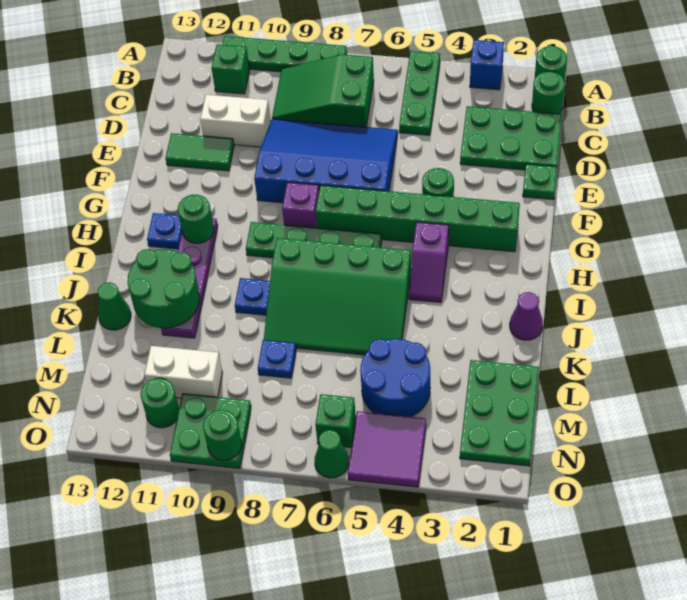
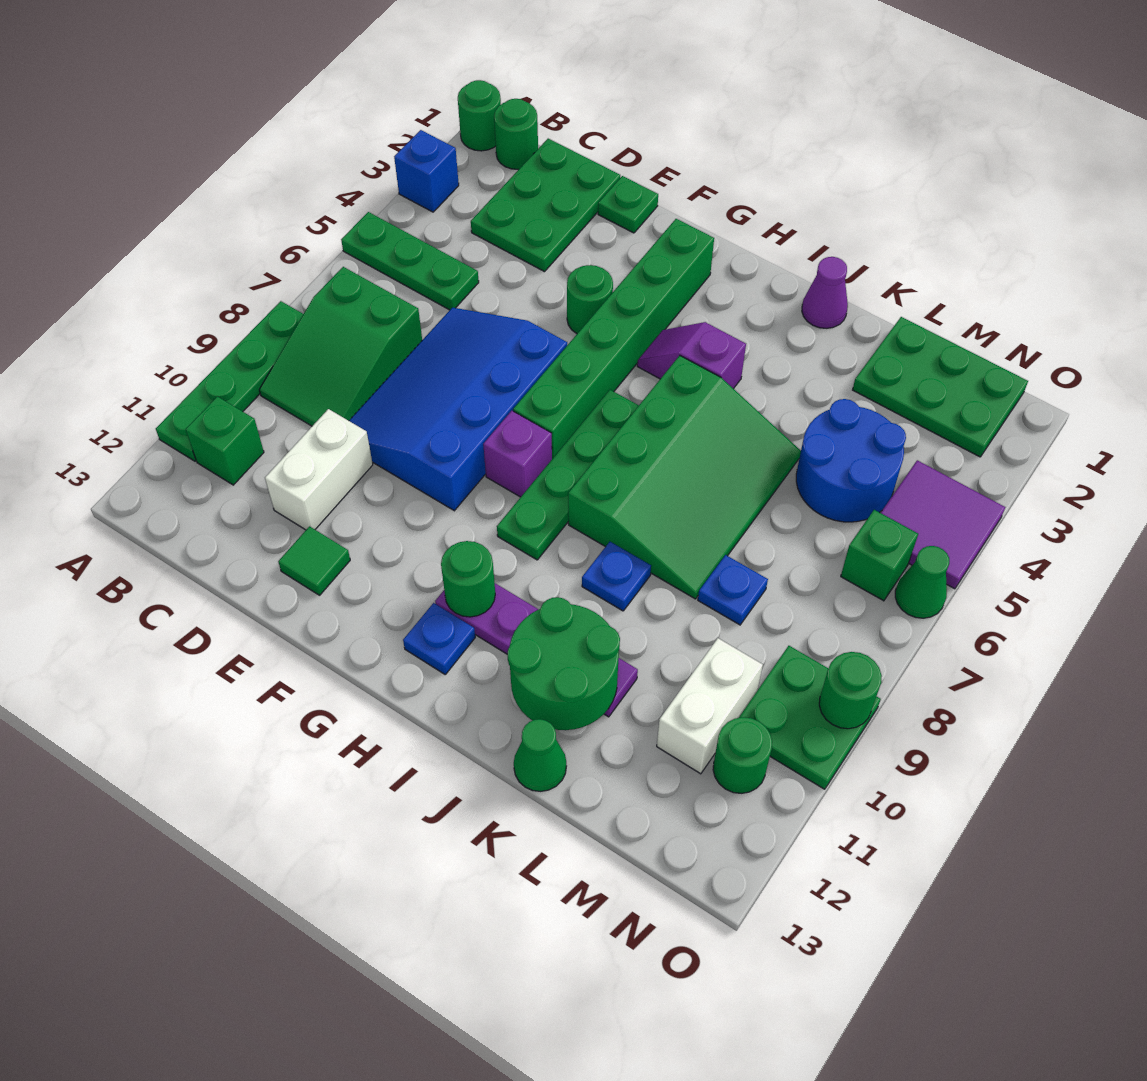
green 1x2 tile [166,133,234,171] -> green 1x1 tile [278,526,350,595]
purple 1x2 slope [409,222,449,302] -> purple 1x2 slope turned to [637,322,746,389]

